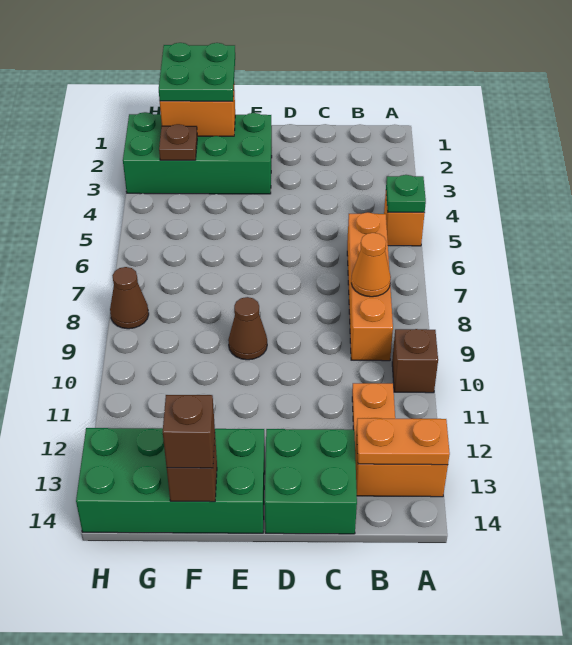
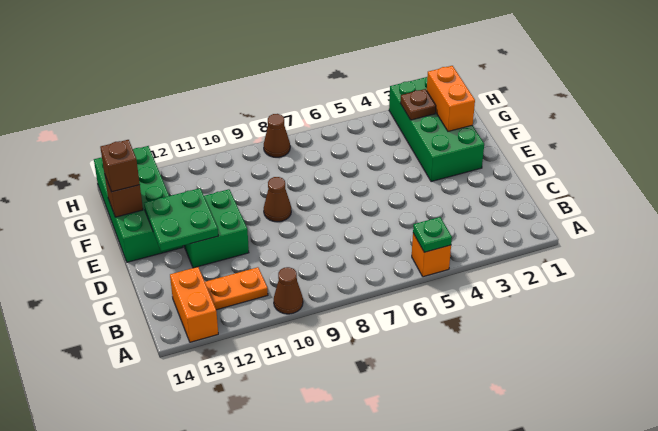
brown 1x1 brick [392,329,438,393] -> brown 1x1 cone [274,267,303,314]
orange 1x2 plate [357,418,450,465] -> none
orange 1x4 brick [347,212,393,361] -> none
orange 1x1 cone [351,233,391,297] -> none
green 2x2 brick [265,429,357,534] -> green 2x2 brick moved to [184,189,249,268]
green 2x2 plate [159,43,235,101] -> green 2x2 plate moved to [144,188,218,251]

